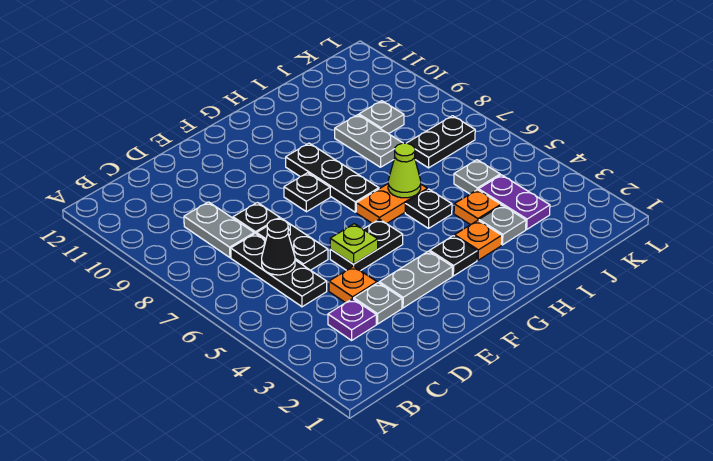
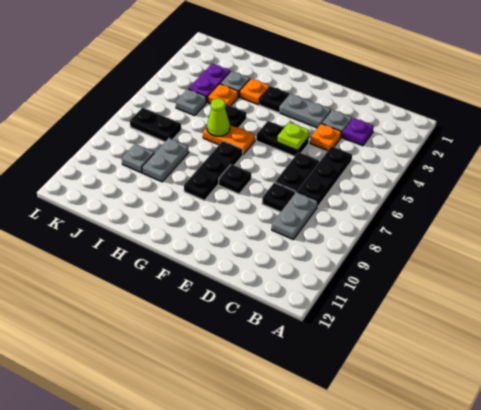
black 1x1 cone [262,219,295,275] -> none

